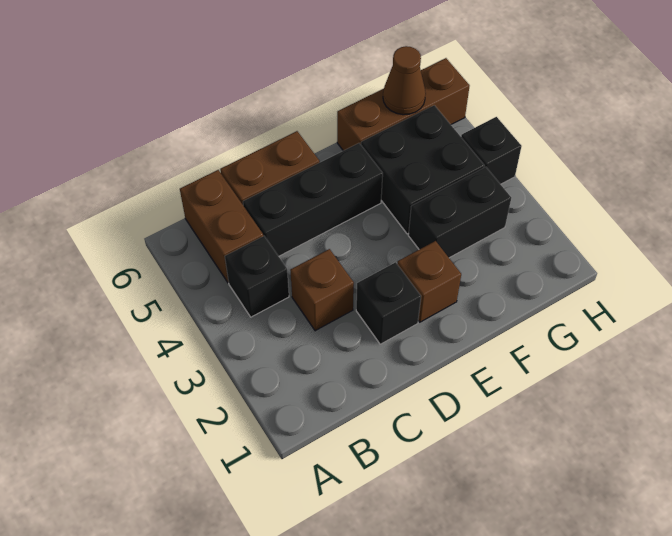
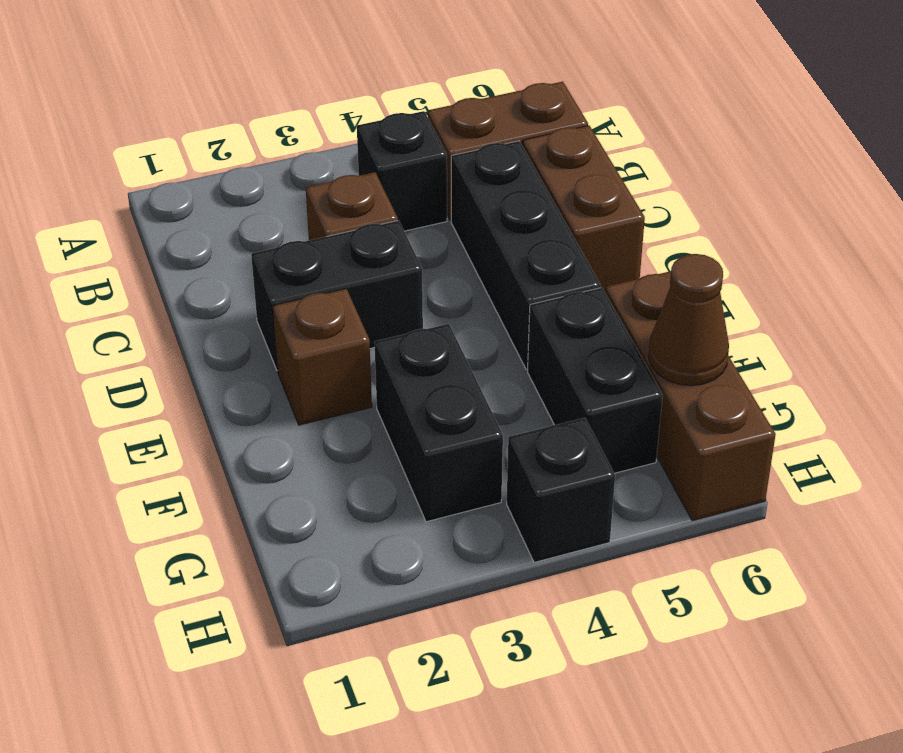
black 1x1 brick [356,262,421,344] -> black 1x2 brick [251,220,423,371]
black 2x2 brick [361,105,484,234] -> black 1x2 brick [528,288,663,473]

